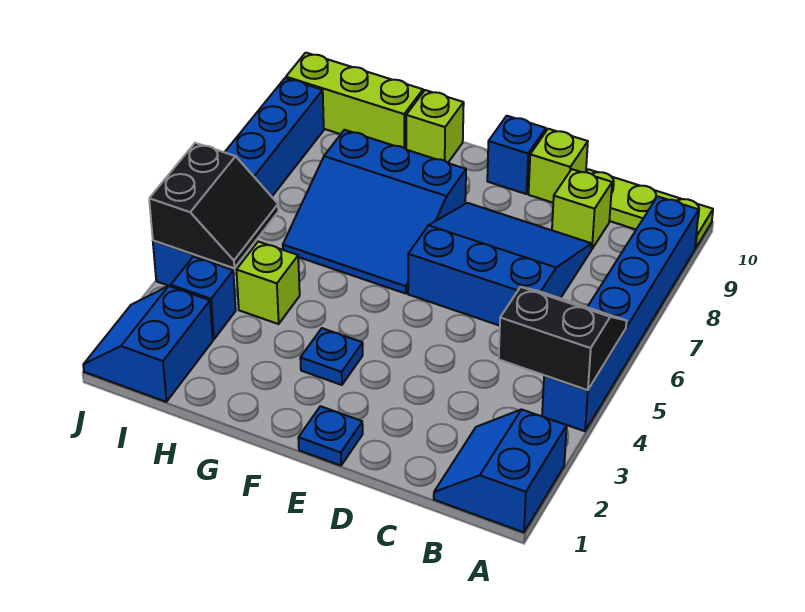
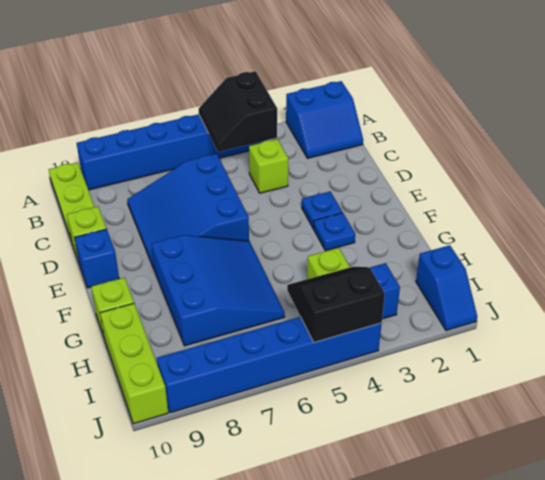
lime 1x1 brick [552,169,612,249] -> lime 1x1 brick moved to [249,139,288,193]
blue 1x1 plate [298,406,363,466] -> blue 1x1 plate moved to [302,191,342,228]
blue 2x2 slope [83,286,213,402] -> blue 1x2 slope [416,245,477,331]

